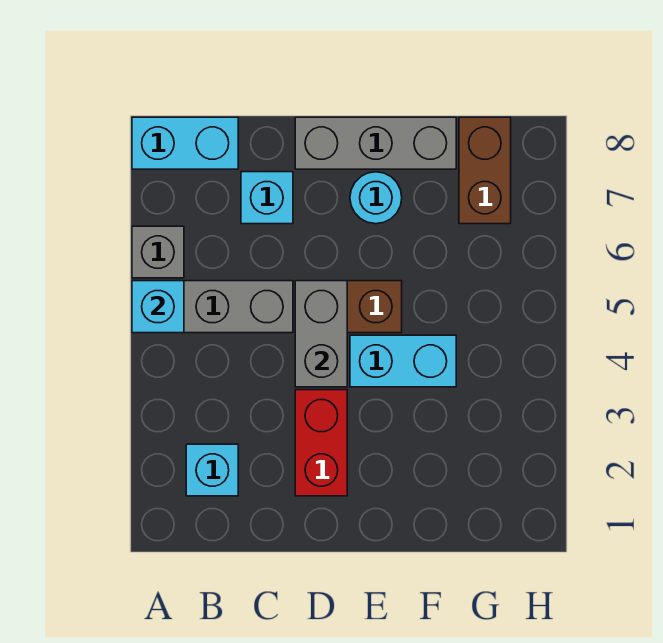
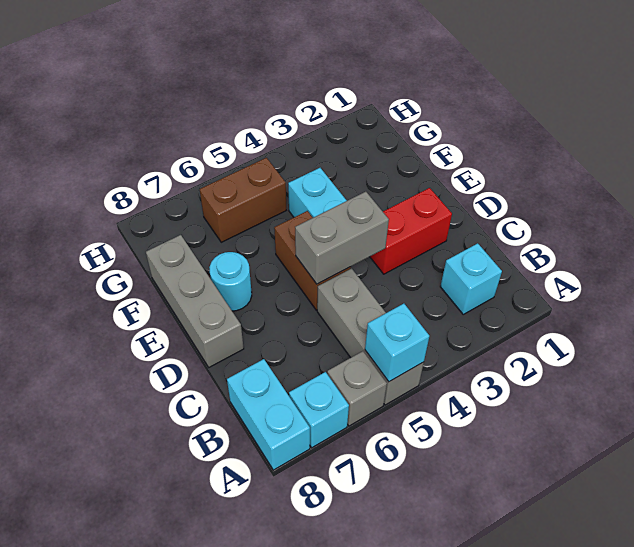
cyan 1x1 brick [241,172,293,224] -> cyan 1x1 brick moved to [289,372,349,448]
brown 1x2 brick [459,117,511,224] -> brown 1x2 brick moved to [200,158,286,242]

